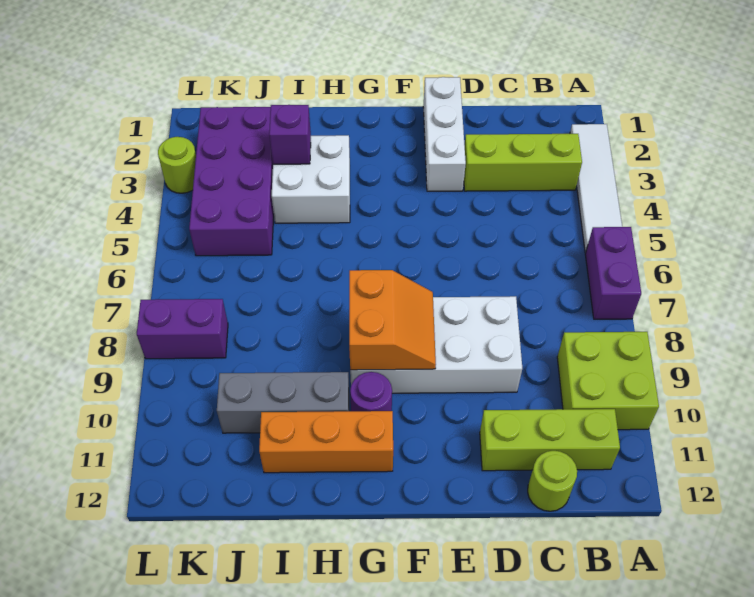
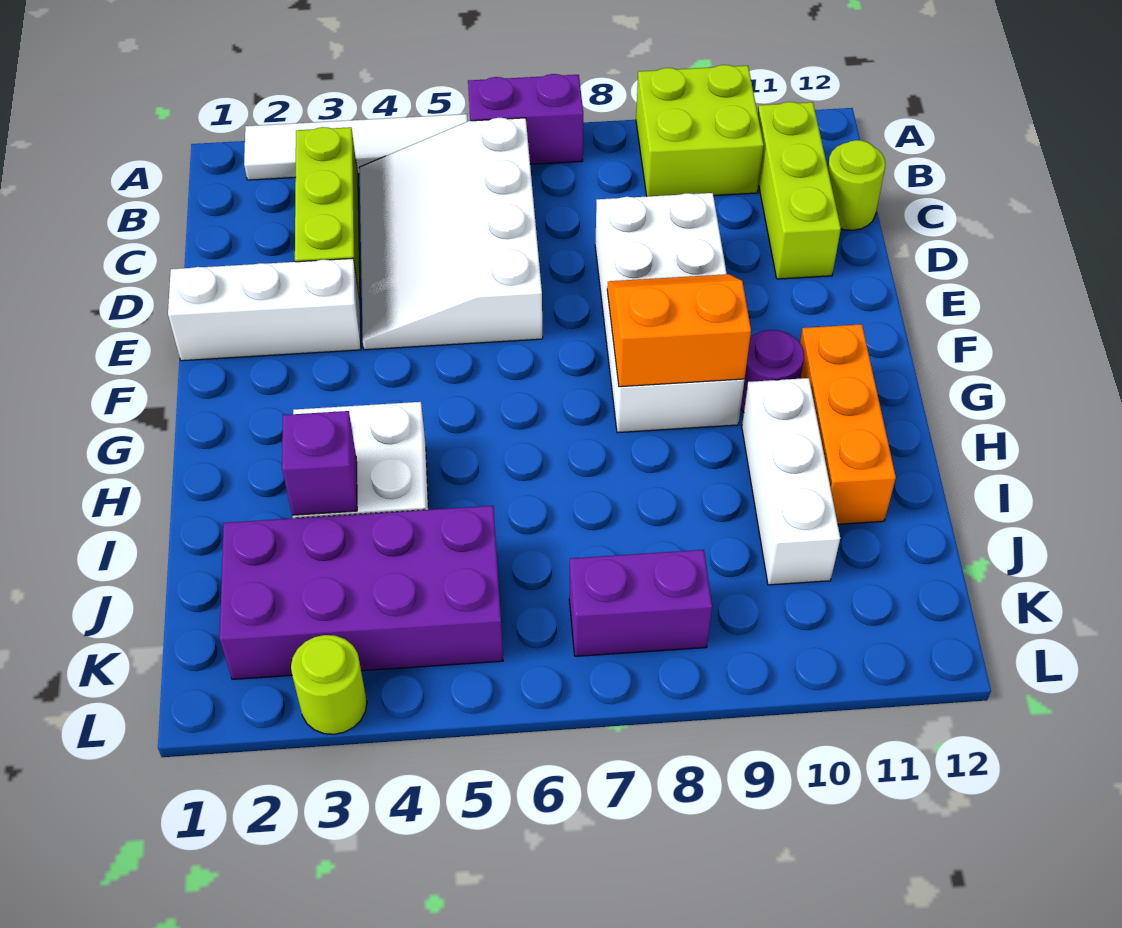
none -> white 3x4 slope [359,118,543,350]
grey 1x3 brick [217,372,349,433] -> white 1x3 brick [742,378,840,585]
purple 1x2 brick [137,299,228,359] -> purple 1x2 brick turned to [569,550,712,656]

